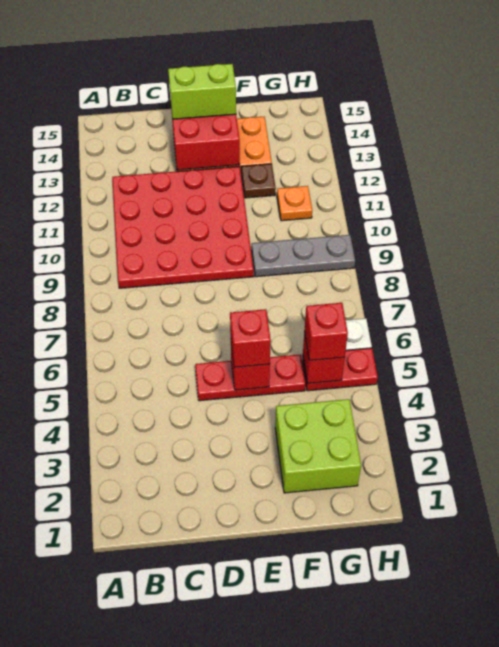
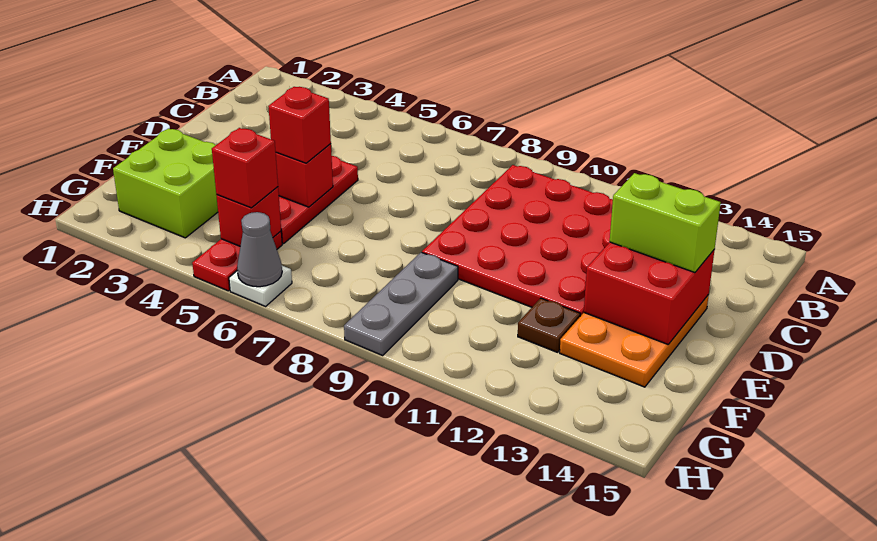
lime 1x2 brick [168,64,236,119] -> lime 1x2 brick turned to [610,173,721,273]
orange 1x1 plate [277,186,312,221] -> none
none -> grey 1x1 cone [237,212,282,287]

